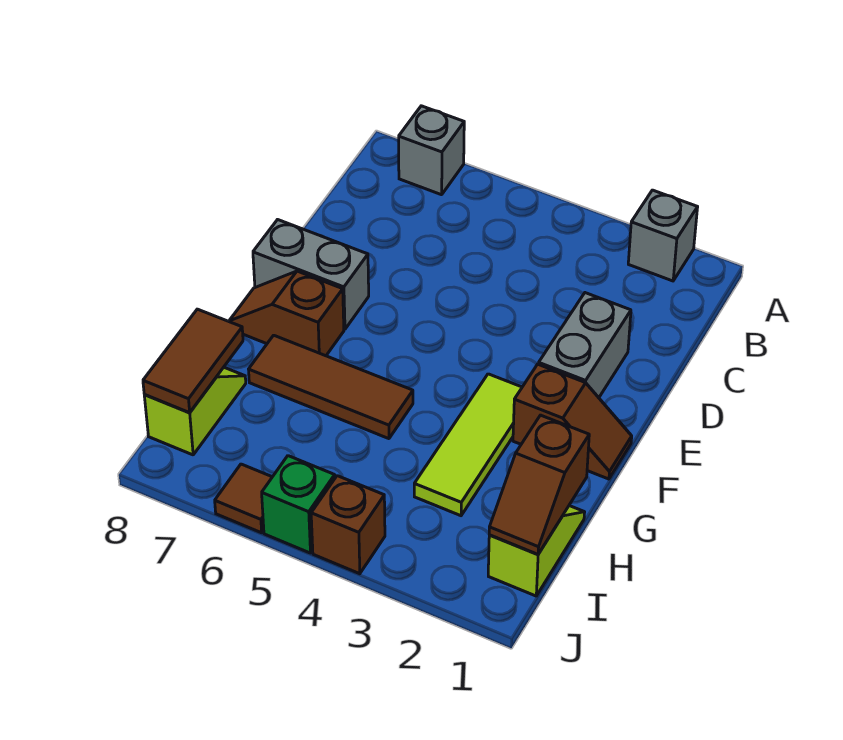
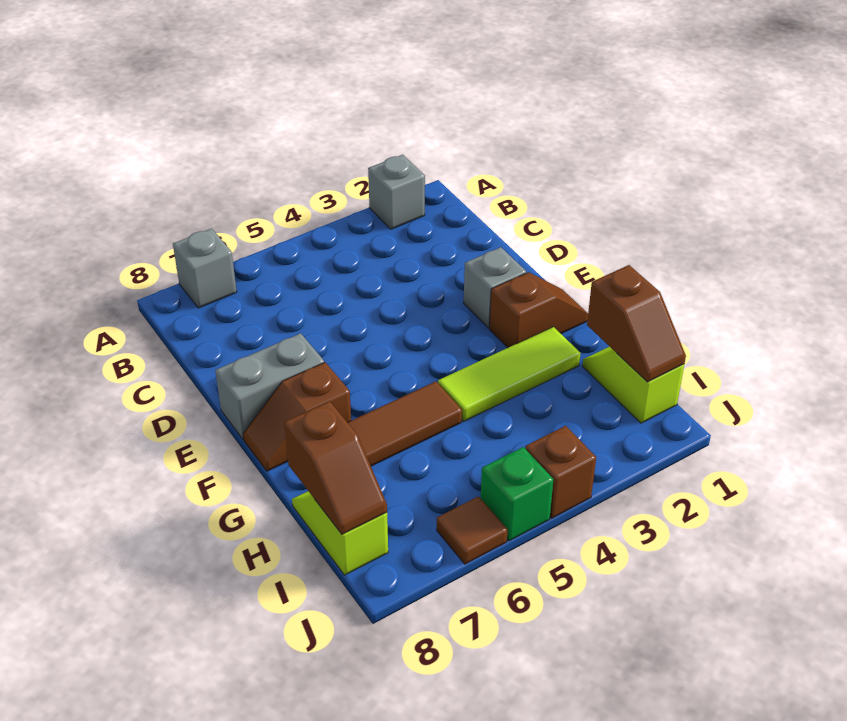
grey 1x2 brick [539,293,631,398] -> grey 1x1 brick [464,247,526,328]
lime 1x3 tile [414,374,522,516] -> lime 1x3 tile turned to [438,327,581,421]
brown 1x2 tile [143,309,243,413] -> brown 1x2 slope [284,401,387,534]

